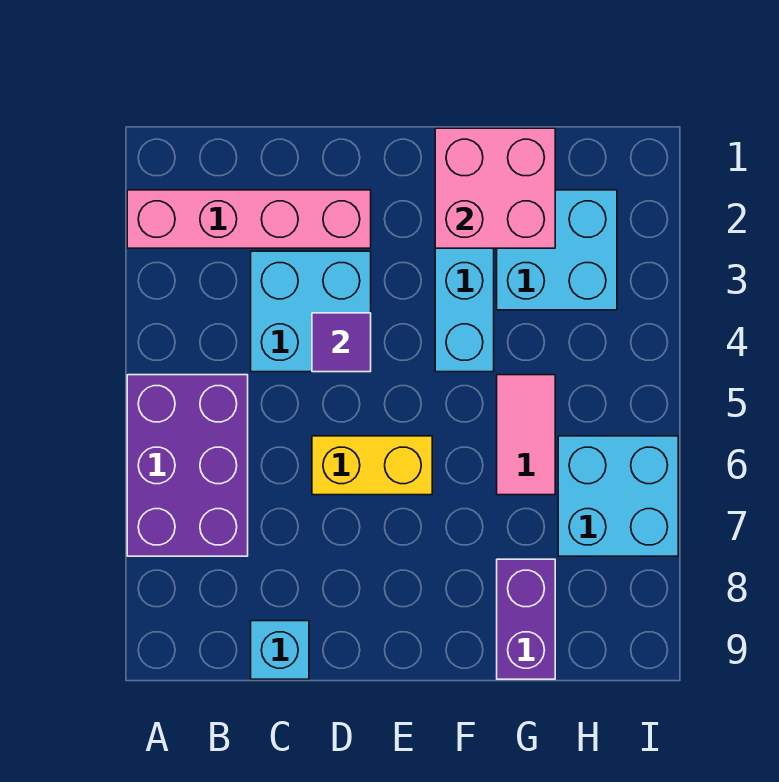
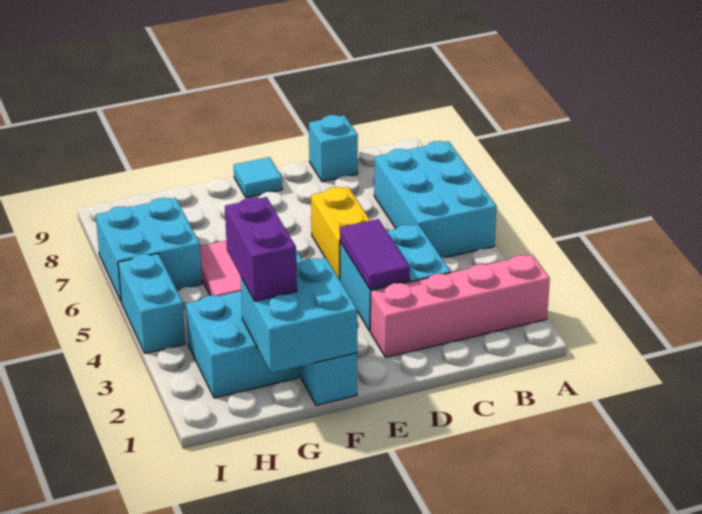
purple 2x3 brick [127,375,248,556] -> cyan 2x3 brick [374,141,497,258]
purple 1x1 tile [312,313,371,372] -> purple 1x2 tile [340,219,410,289]
yellow 1x2 brick [312,436,432,495] -> yellow 1x2 brick turned to [311,187,370,280]
none -> cyan 1x1 tile [234,157,282,198]
pink 2x2 brick [435,128,555,248] -> cyan 2x2 brick [241,258,357,373]
purple 1x2 brick [497,559,555,679] -> purple 1x2 brick moved to [225,197,297,301]
none -> cyan 1x2 brick [118,254,185,353]

